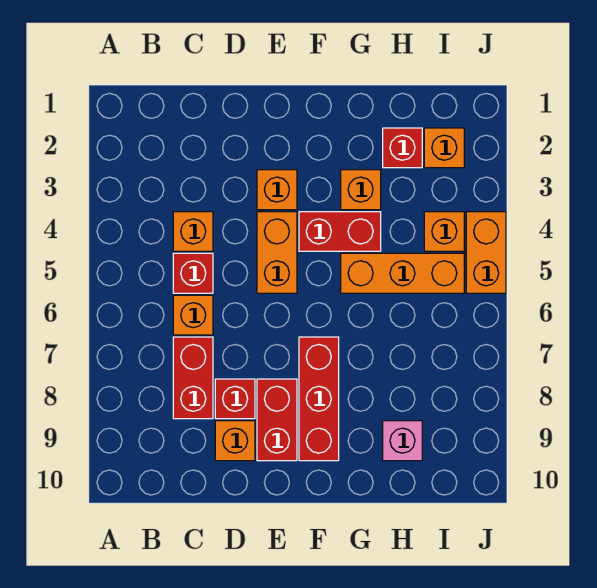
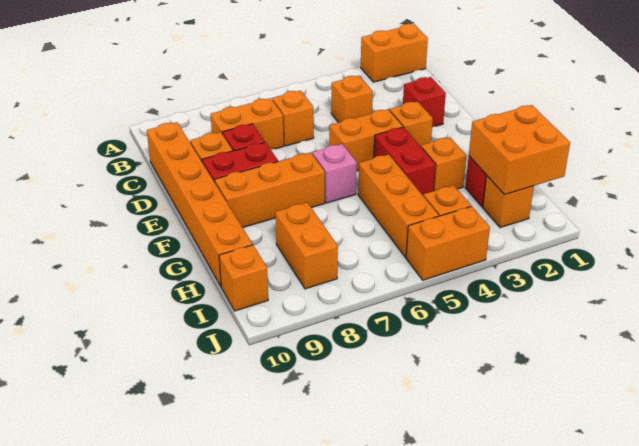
none -> orange 1x2 brick [361,24,428,82]
red 1x1 brick [173,253,213,293] -> red 1x1 brick moved to [403,77,446,127]
red 1x2 brick [173,337,213,419] -> orange 1x2 brick [211,98,284,149]
none -> orange 1x6 brick [147,122,252,286]
red 1x3 brick [299,337,339,461] -> orange 1x3 brick [215,153,325,228]
none -> orange 2x2 brick [469,105,570,195]
none -> orange 1x2 brick [275,202,338,289]
pink 1x1 brick [383,421,422,461] -> pink 1x1 brick moved to [312,144,357,203]
none -> orange 1x1 brick [219,245,268,311]

